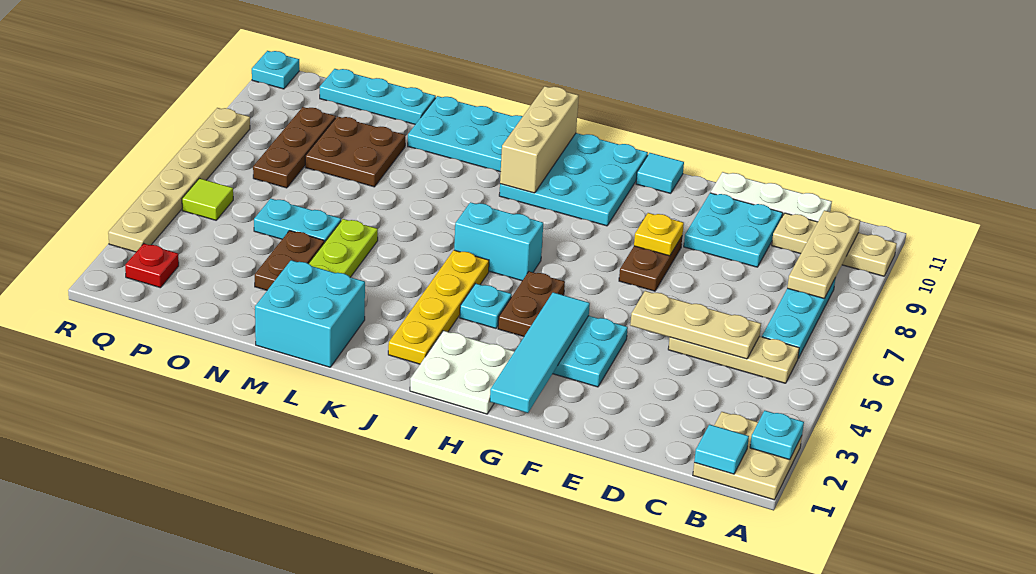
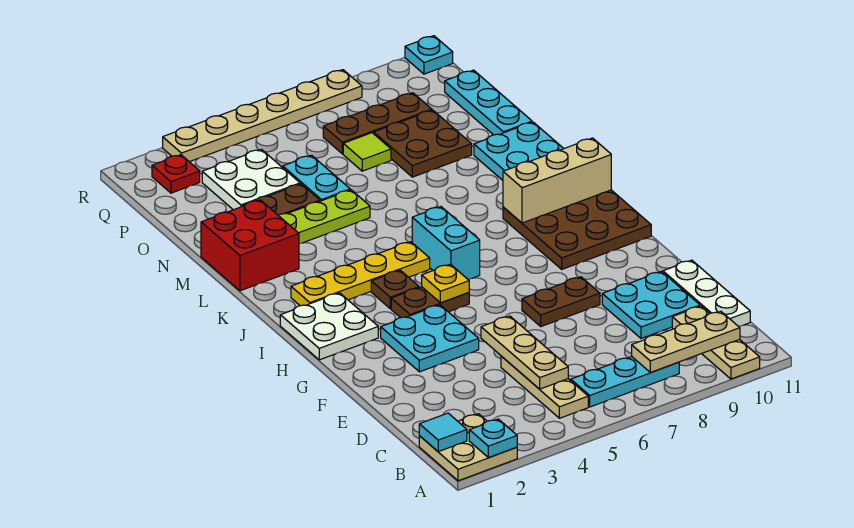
yellow 1x1 plate [634,213,684,256] -> yellow 1x1 plate moved to [422,264,469,303]
cyan 1x4 tile [490,292,590,413] -> none
cyan 1x1 tile [636,153,684,193] -> none
cyan 3x3 plate [499,133,648,226] -> brown 3x3 plate [503,190,651,269]
cyan 1x1 plate [460,284,512,328] -> brown 1x1 plate [371,270,419,309]
cyan 2x2 brick [255,260,365,367] -> red 2x2 brick [201,200,299,291]
none -> white 2x2 plate [202,149,300,210]
lime 1x1 tile [182,178,233,220] -> lime 1x1 tile moved to [343,133,391,171]

